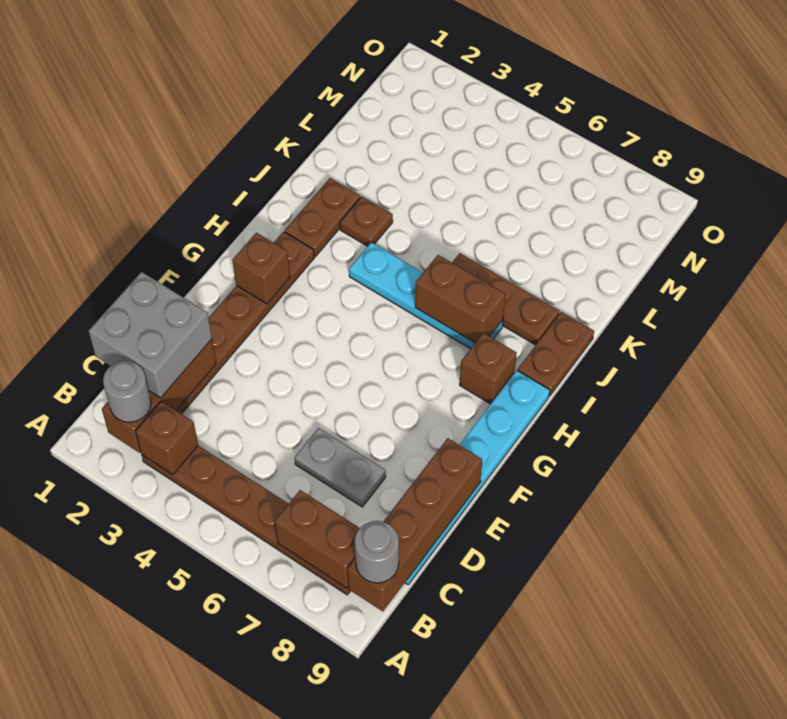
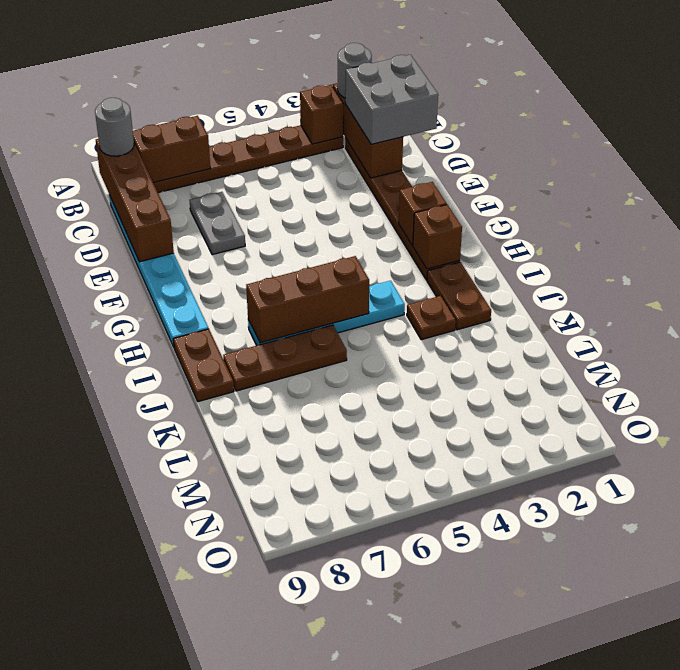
grey 1x2 plate [295,428,386,507] -> grey 1x2 plate turned to [190,192,245,255]
brown 1x1 brick [460,333,517,404] -> brown 1x1 brick moved to [413,205,462,269]
brown 1x2 brick [415,255,505,343] -> brown 1x3 brick [246,256,369,343]

